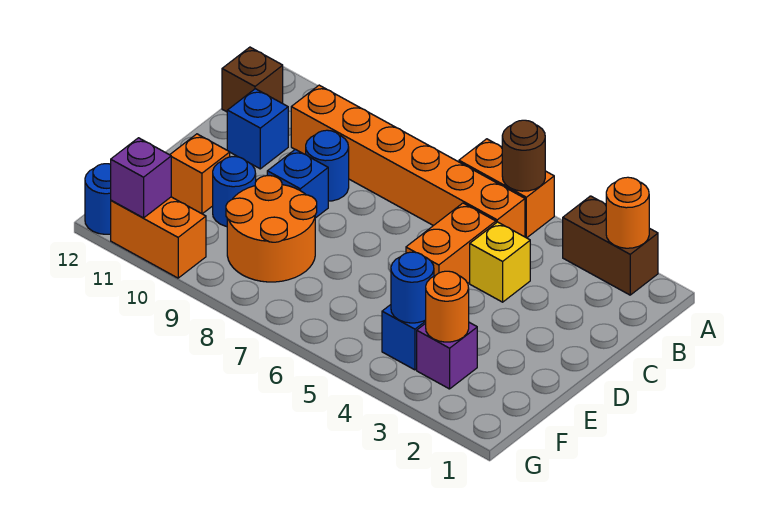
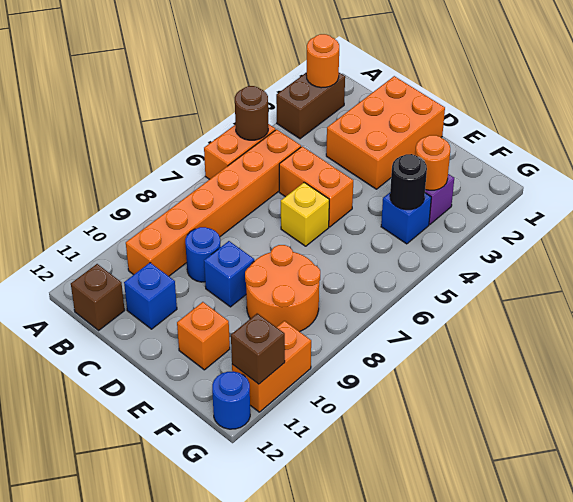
none -> orange 2x3 brick [326,76,445,189]
yellow 1x1 brick [470,222,530,302] -> yellow 1x1 brick moved to [281,182,329,246]
blue 1x1 round brick [213,157,256,227] -> none
blue 1x1 round brick [391,252,434,323] -> black 1x1 round brick [390,154,427,210]
purple 1x1 brick [111,138,171,218] -> brown 1x1 brick [231,313,285,384]

